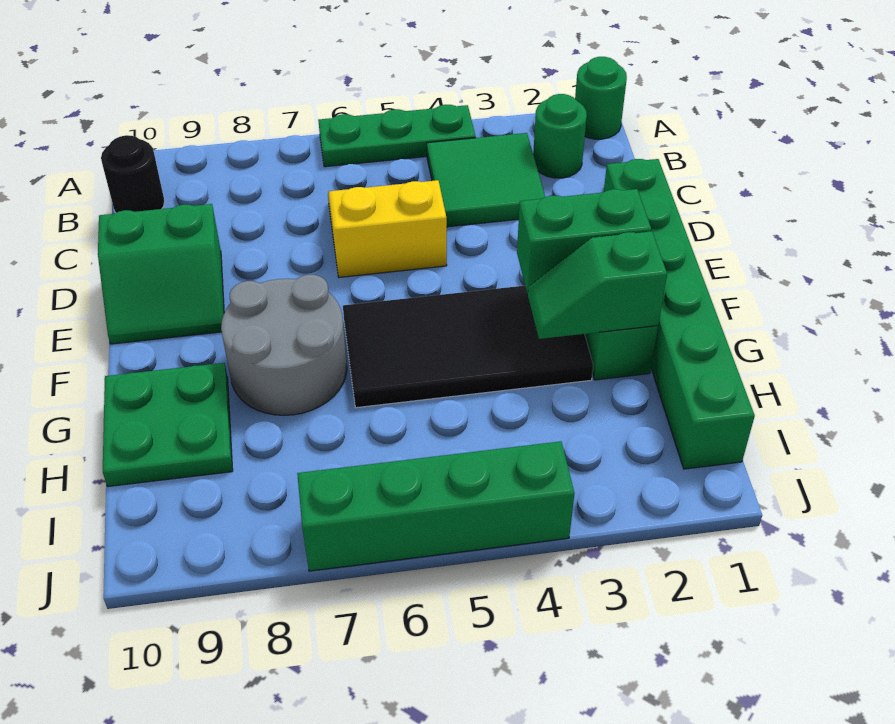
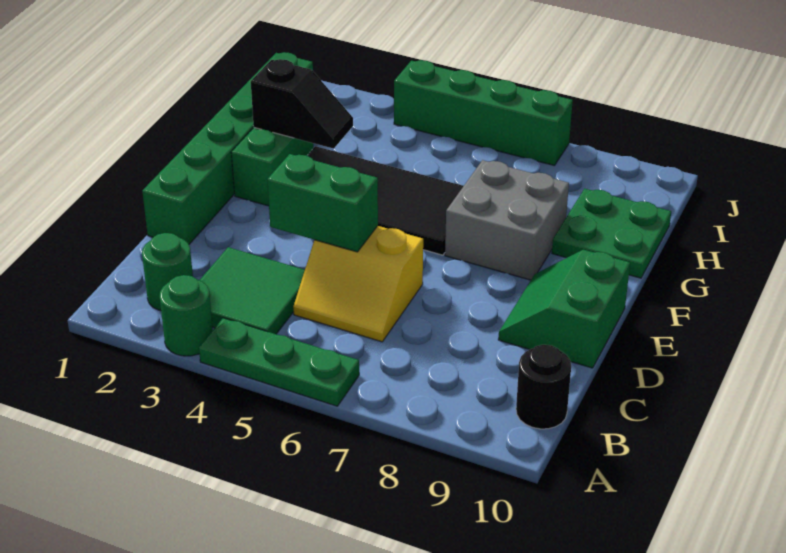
green 1x1 round brick [575,57,627,139] -> green 1x1 round brick moved to [160,275,213,356]
green 2x2 slope [98,204,224,344] -> green 2x2 slope turned to [498,250,630,368]
green 1x2 brick [517,189,651,293] -> green 1x2 brick moved to [267,154,378,252]
grey 2x2 round brick [221,275,347,415] -> grey 2x2 brick [445,160,569,280]
green 1x2 slope [528,231,667,339] -> black 1x2 slope [251,59,353,149]

